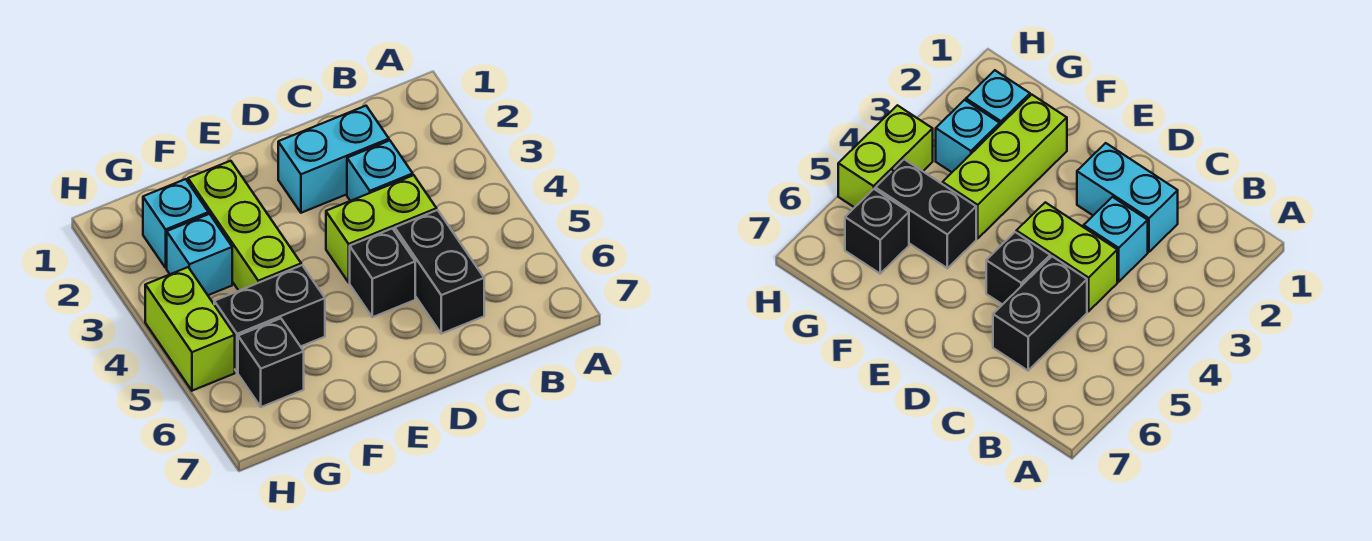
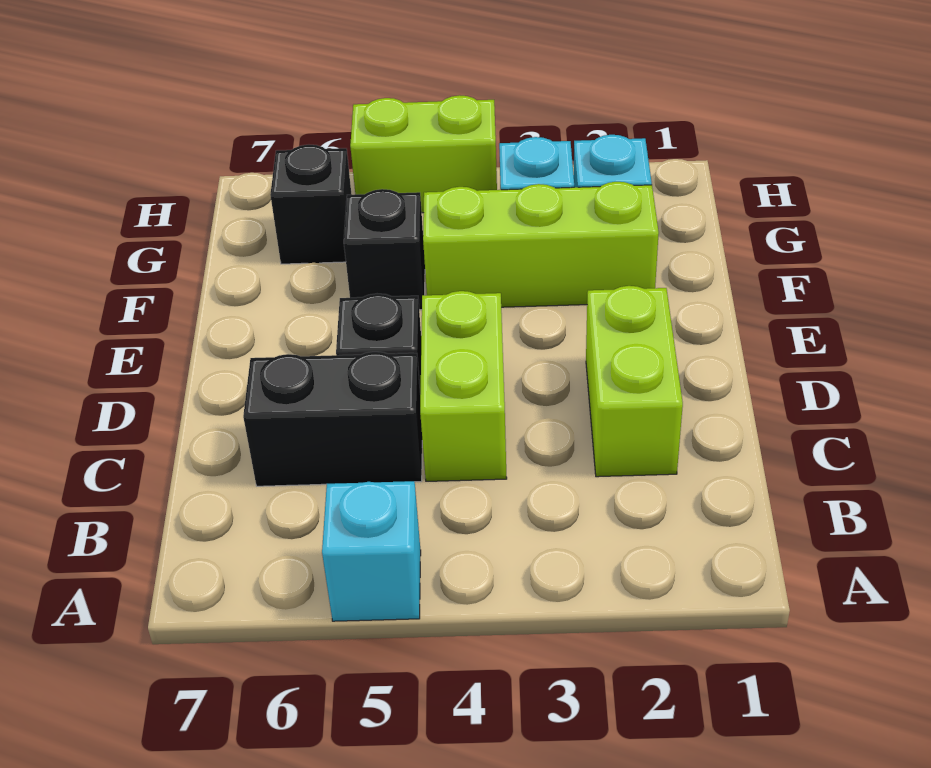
cyan 1x2 brick [278,106,389,213] -> lime 1x2 brick [586,286,683,477]
cyan 1x1 brick [347,141,413,201] -> cyan 1x1 brick moved to [322,481,421,621]
black 1x2 brick [214,265,325,372] -> black 1x1 brick [344,189,425,310]

